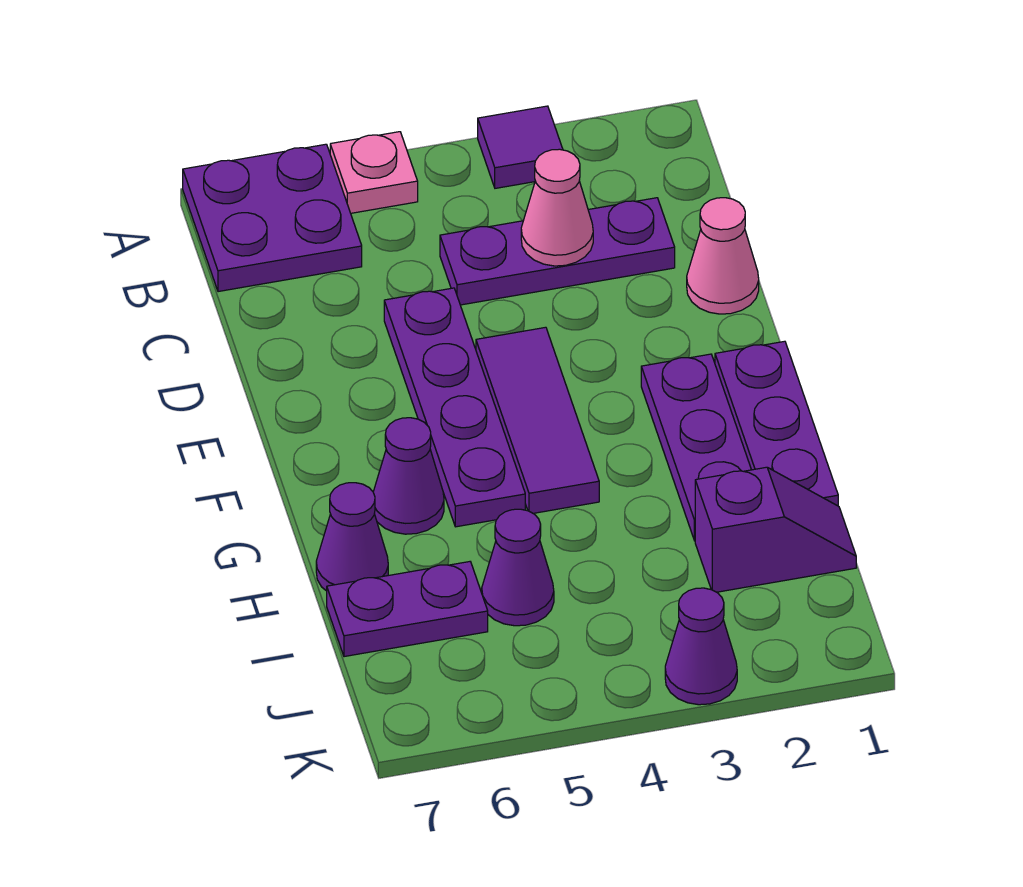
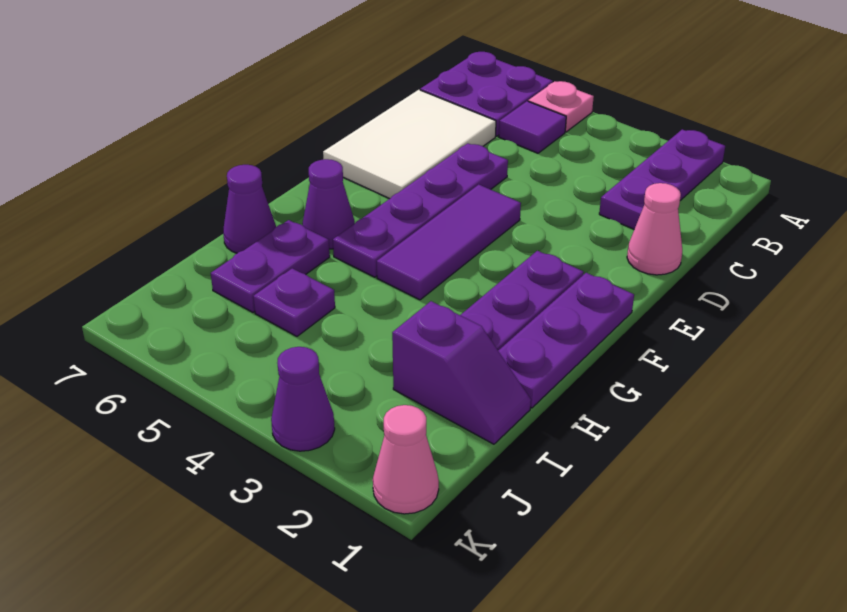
purple 1x1 tile [478,106,563,188] -> purple 1x1 tile moved to [499,101,566,153]
purple 1x3 plate [440,198,675,305] -> purple 1x3 plate turned to [599,129,725,229]
pink 1x1 cone [521,149,593,266] -> pink 1x1 cone moved to [373,405,439,514]
none -> white 2x3 tile [323,90,496,199]
purple 1x1 cone [482,509,554,626] -> purple 1x1 plate [253,268,335,336]
purple 1x2 plate [327,562,488,657] -> purple 1x2 plate turned to [211,220,330,312]

